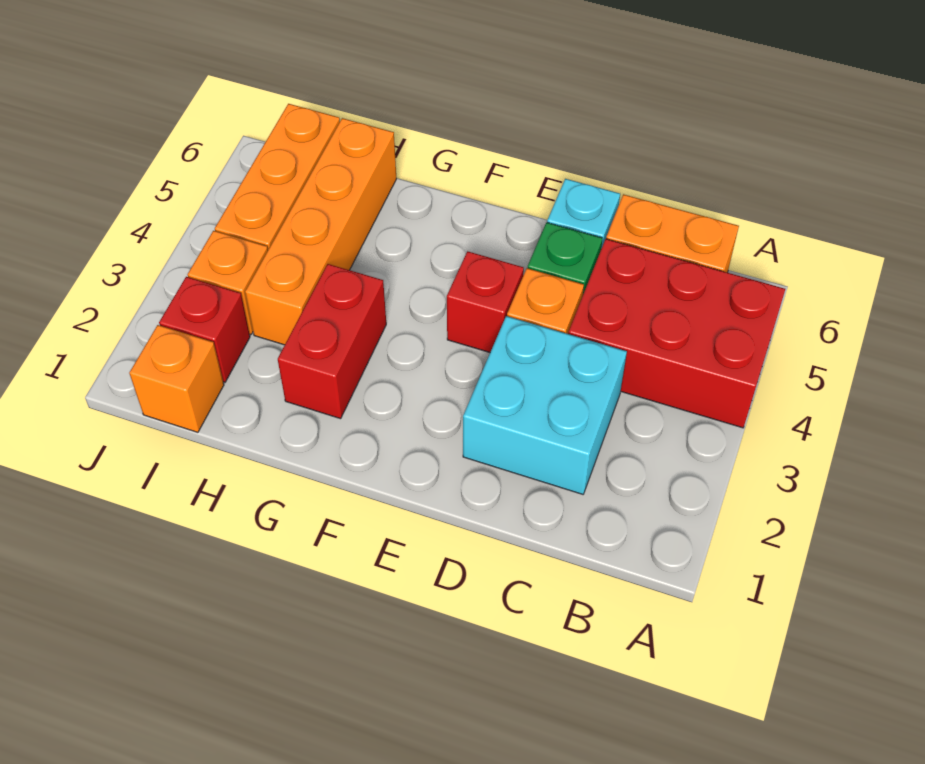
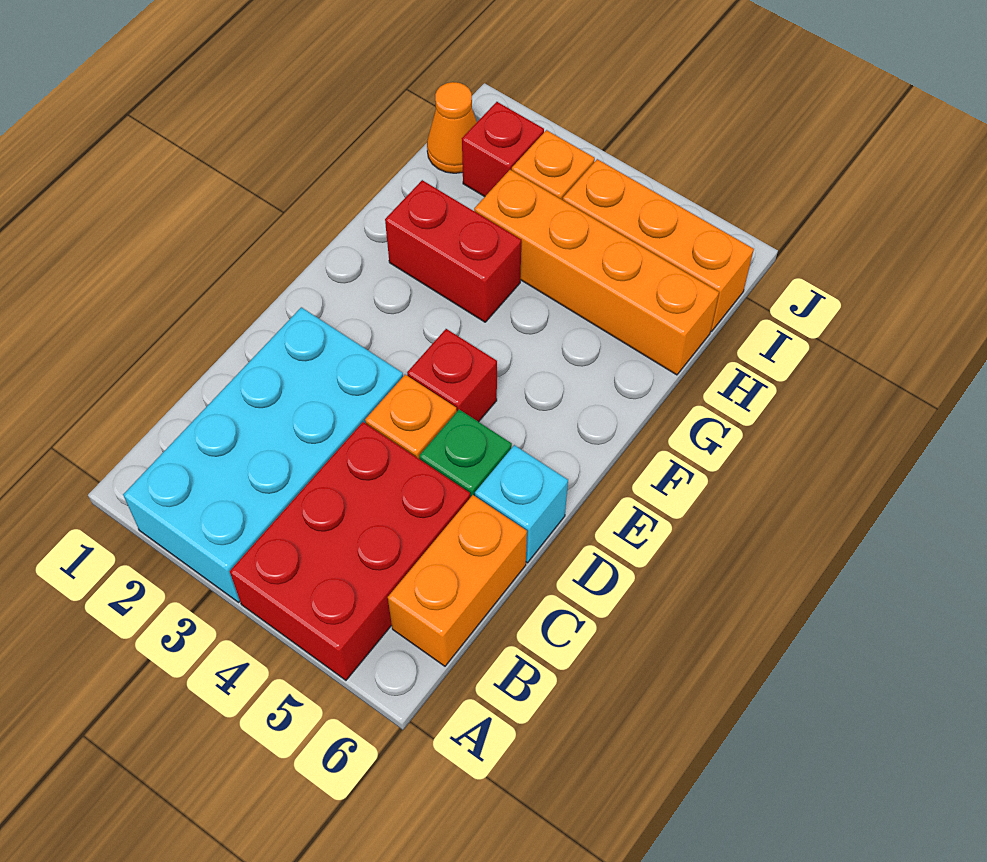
cyan 2x2 brick [463,316,627,494] -> cyan 2x4 brick [123,307,403,602]
orange 1x1 brick [129,325,224,432] -> orange 1x1 cone [427,82,477,173]

